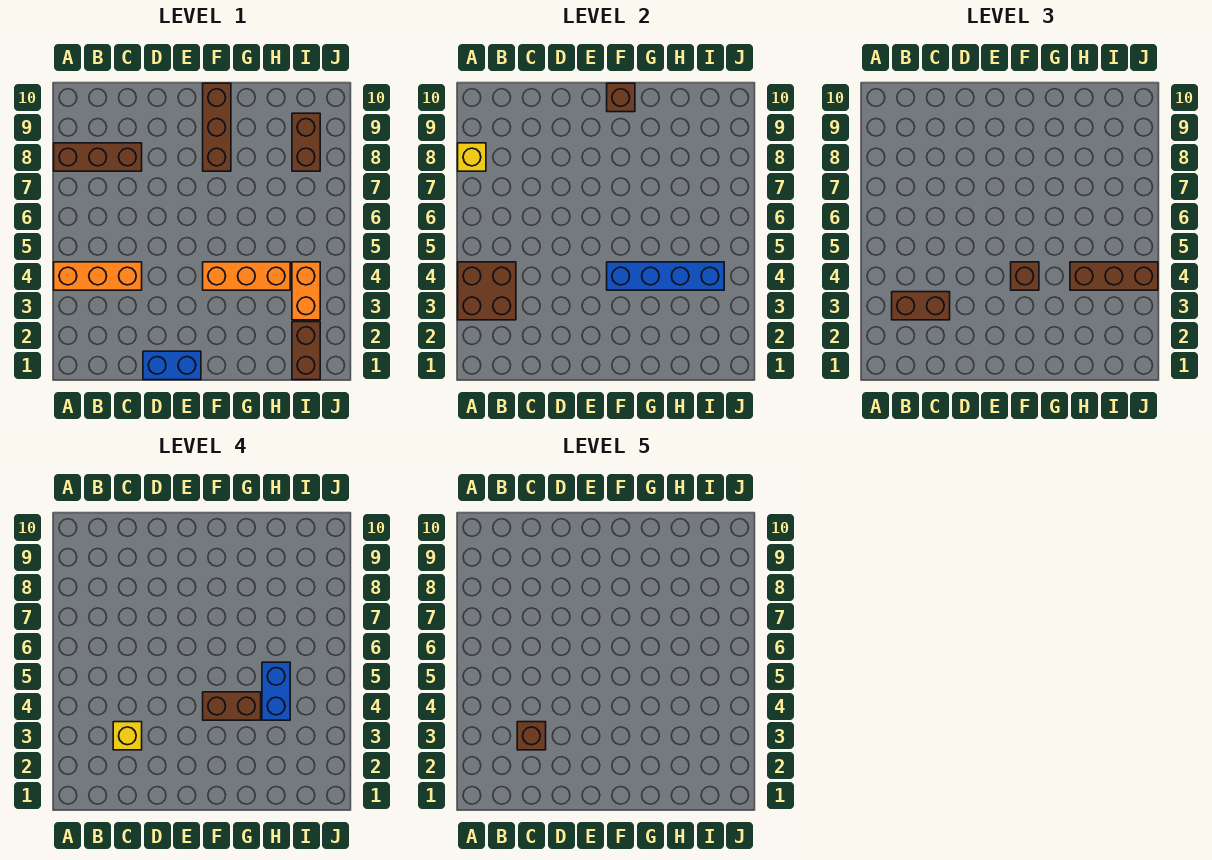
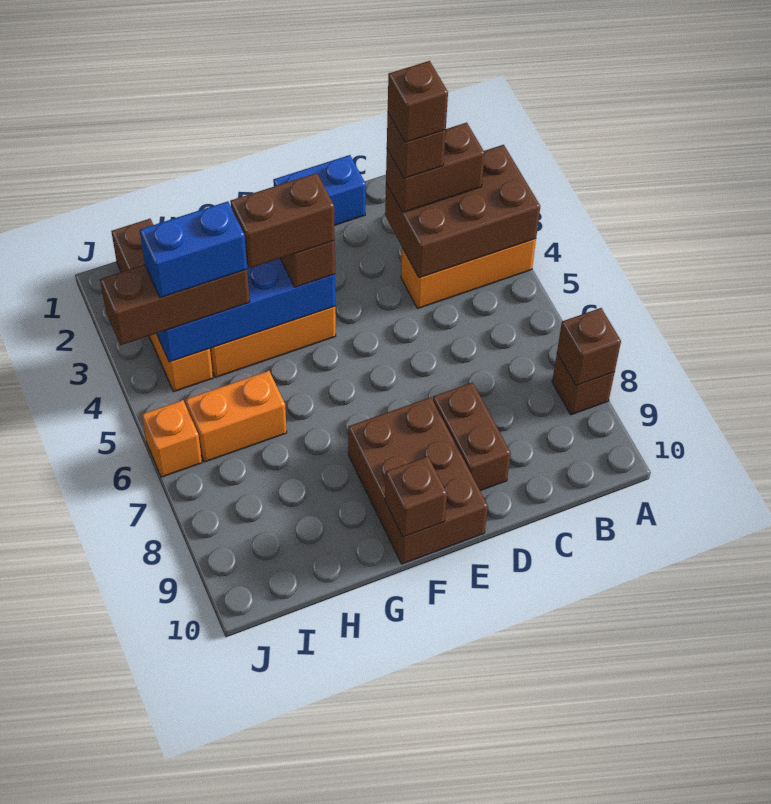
brown 2x2 brick [458,262,516,320] -> brown 2x3 brick [385,145,540,278]
brown 1x3 brick [54,143,142,171] -> brown 1x1 brick [552,354,615,415]
yellow 1x1 brick [458,143,486,171] -> brown 1x1 brick [557,308,621,386]
yellow 1x1 brick [113,722,142,750] -> brown 1x1 brick [387,113,446,178]
brown 1x3 brick [203,83,231,171] -> brown 2x3 brick [348,397,488,564]
blue 1x2 brick [262,662,290,720] -> blue 1x2 brick turned to [140,201,247,298]
none -> orange 1x2 brick [185,371,287,462]
brown 1x2 brick [292,113,320,171] -> brown 1x2 brick moved to [433,382,511,491]
none -> orange 1x1 brick [142,400,202,477]

